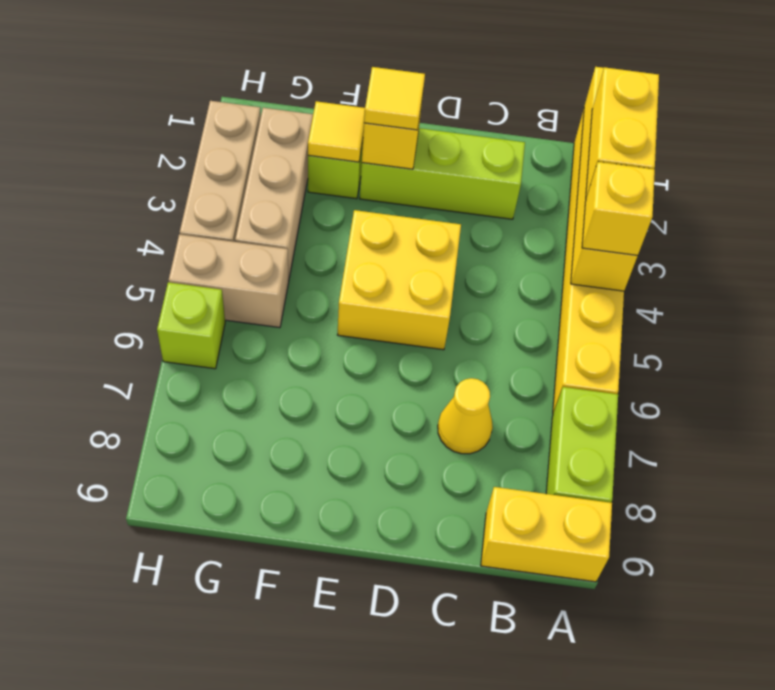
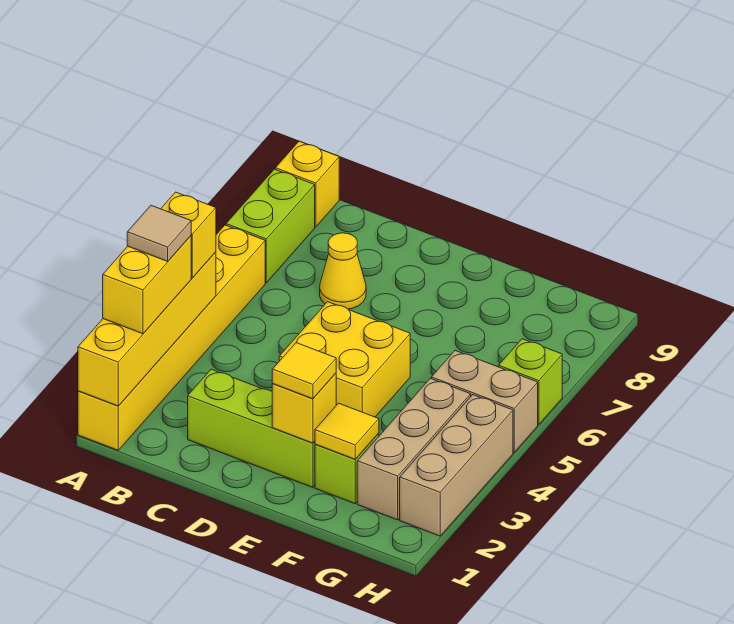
none -> tan 1x1 tile [127,205,191,261]
yellow 1x2 brick [481,487,612,582] -> yellow 1x1 brick [275,141,339,227]

